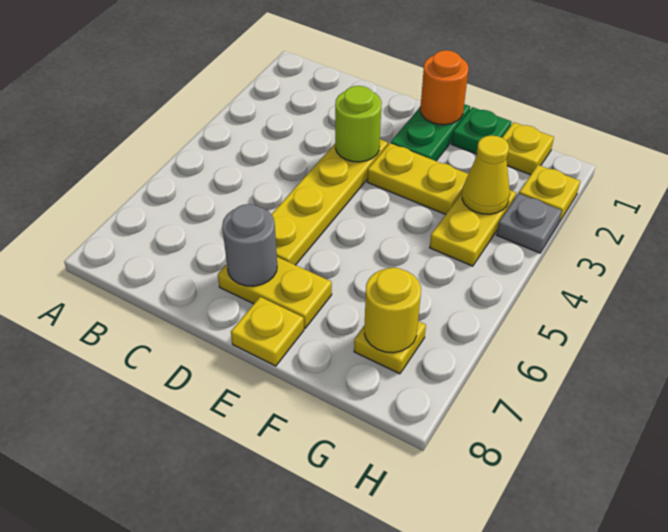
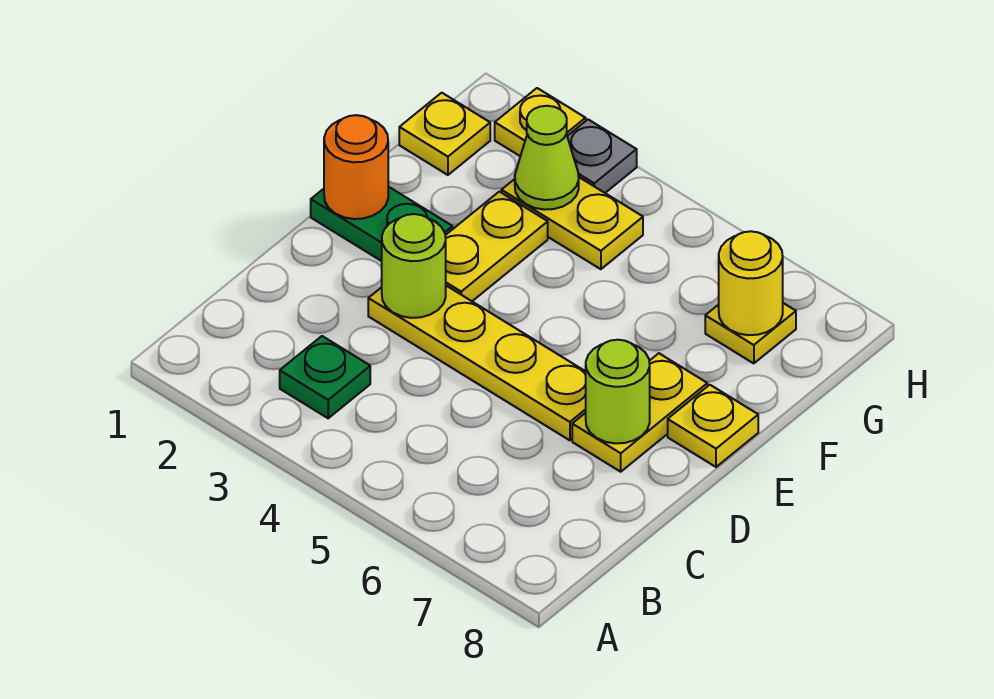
grey 1x1 round brick [222,204,277,286] -> lime 1x1 round brick [586,340,650,443]
green 1x1 plate [452,107,511,154] -> green 1x1 plate moved to [280,336,370,418]
yellow 1x1 cone [462,136,510,214] -> lime 1x1 cone [515,106,579,210]

